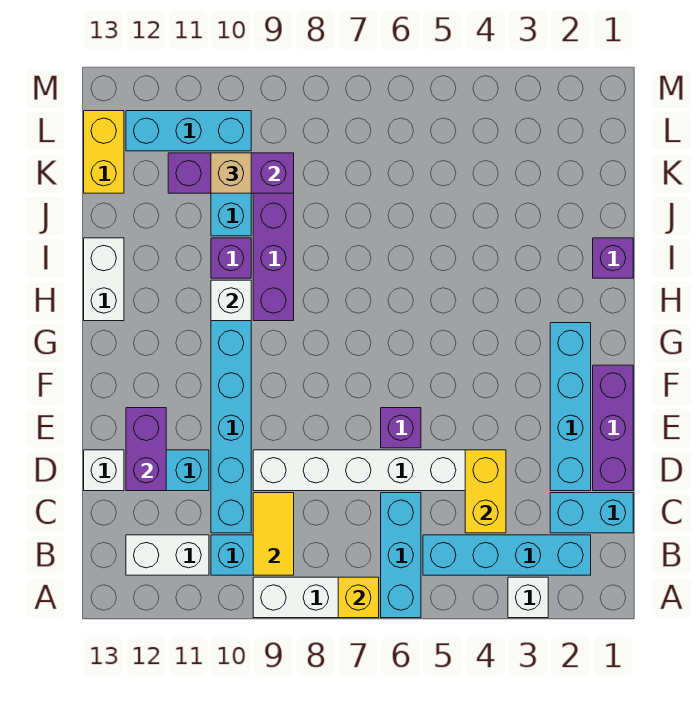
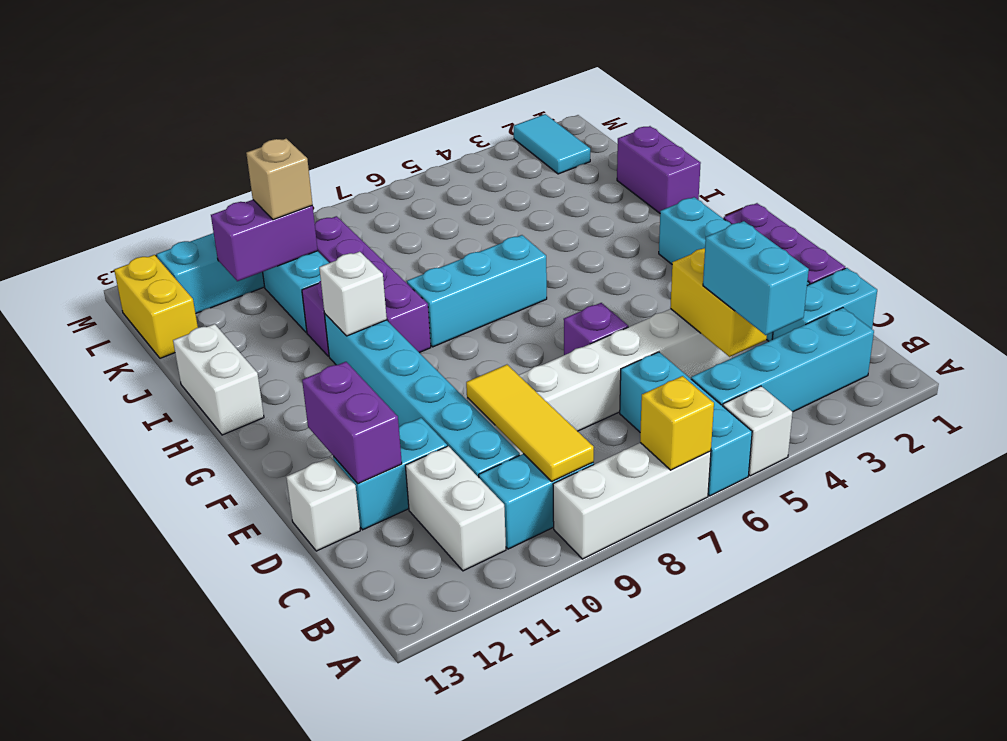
white 1x1 brick [508,577,548,618] -> white 1x1 brick moved to [723,386,793,476]
none -> cyan 1x2 brick [703,221,809,335]
yellow 1x2 tile [253,493,294,575] -> yellow 1x3 tile [466,365,594,481]
white 1x2 brick [126,535,209,575] -> white 1x2 brick turned to [405,446,506,571]
none -> cyan 1x3 brick [407,235,547,347]
purple 1x1 brick [593,238,633,278] -> purple 1x2 brick [617,126,701,213]
purple 1x3 brick [168,153,294,193] -> purple 1x2 brick [211,200,318,281]
none -> cyan 1x2 tile [514,114,590,174]

